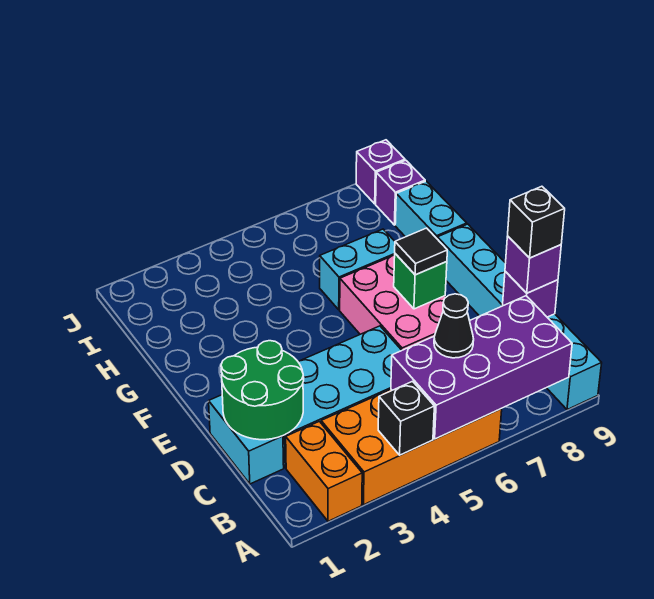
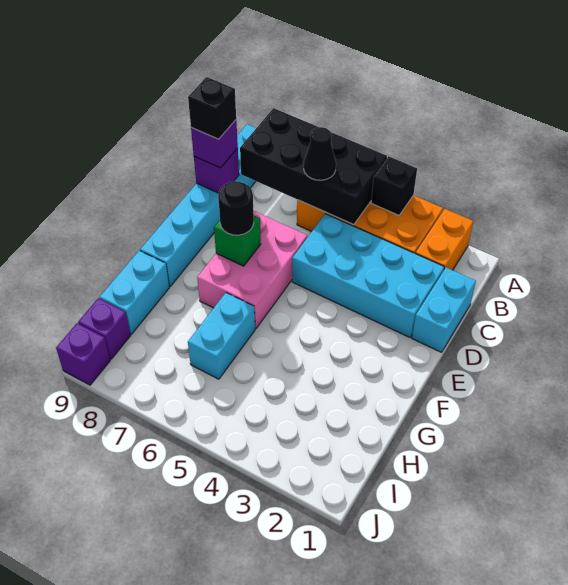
purple 2x4 brick [391,296,572,439] -> black 2x4 brick [240,108,387,225]
green 2x2 round brick [221,341,304,440] -> none
black 1x1 tile [395,228,447,275] -> black 1x1 round brick [218,181,254,235]
cyan 1x2 brick [320,229,395,310] -> cyan 1x2 brick turned to [188,293,255,379]

